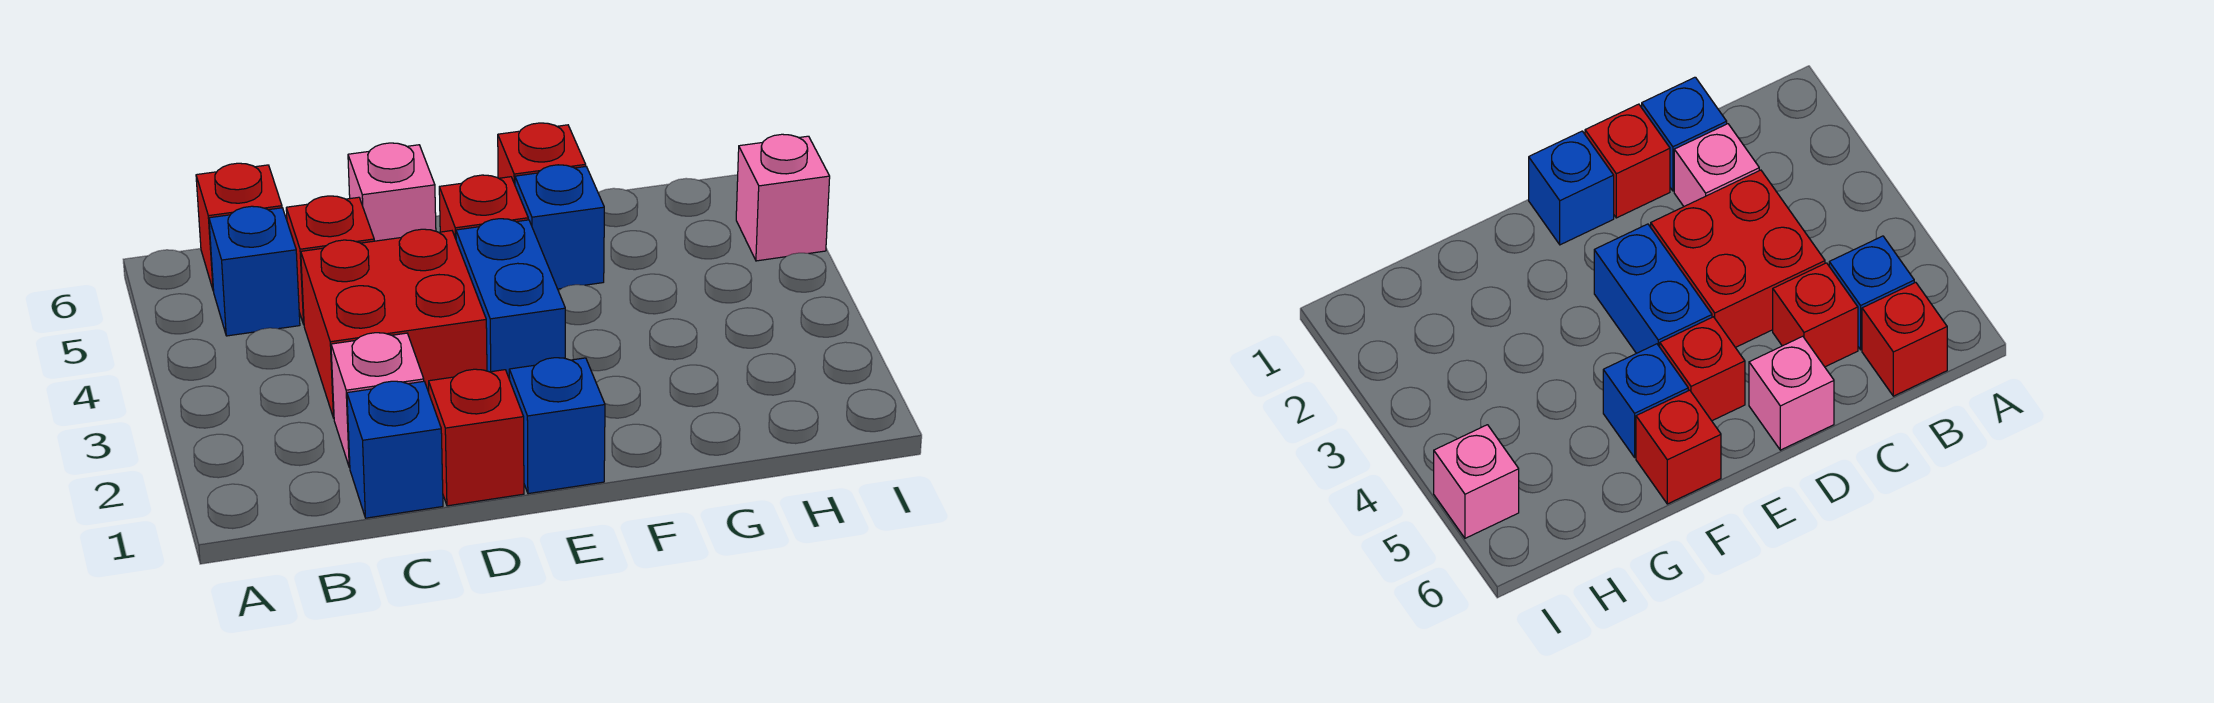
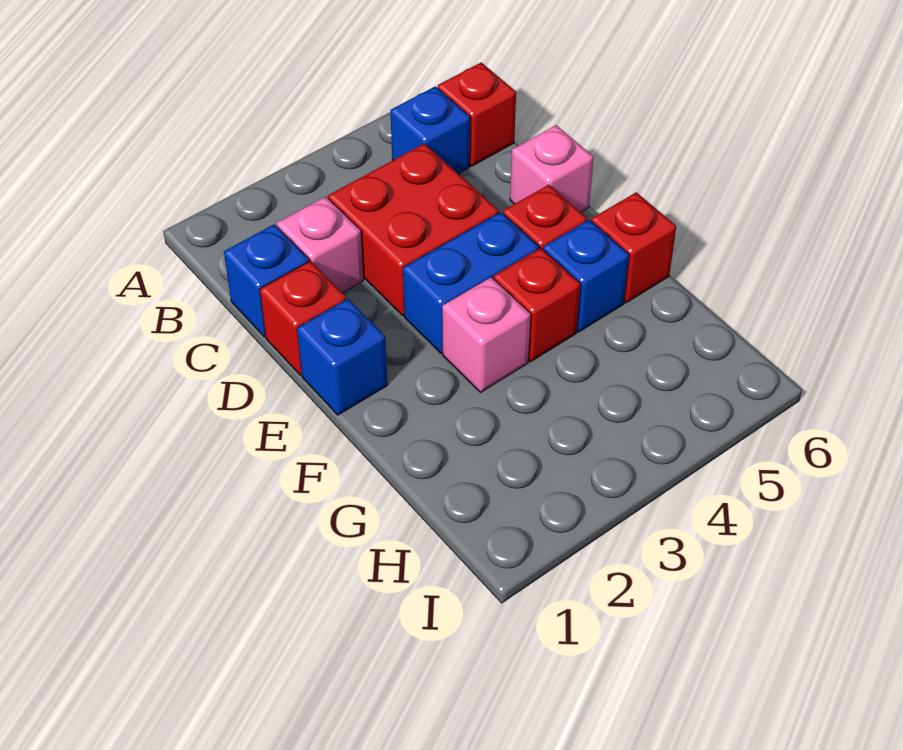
red 1x1 brick [286,196,374,324] -> red 1x1 brick moved to [493,248,580,362]
pink 1x1 brick [736,134,830,261] -> pink 1x1 brick moved to [442,277,530,392]

